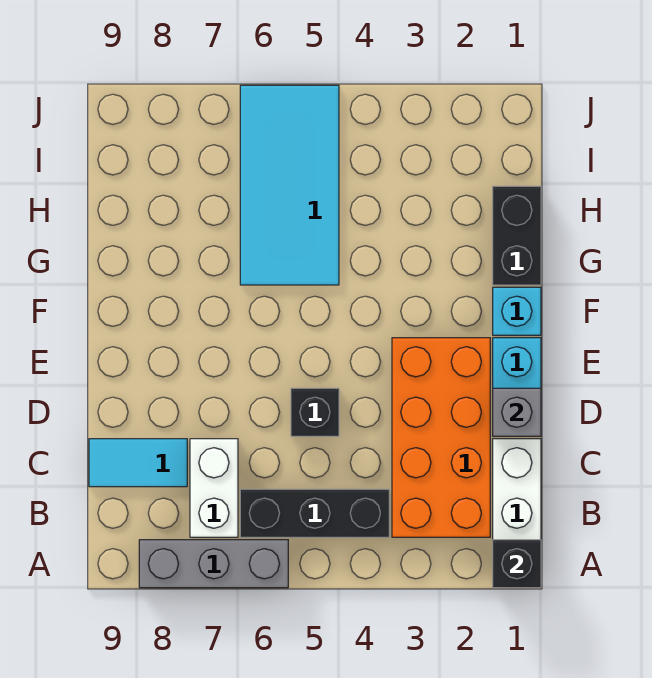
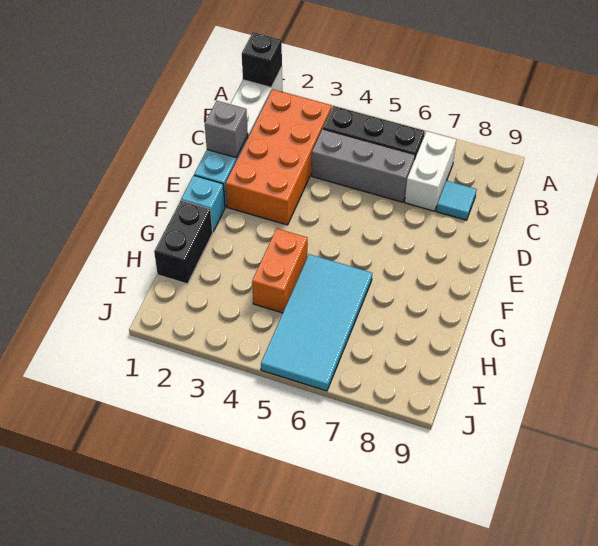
grey 1x3 brick [139,540,288,588] -> grey 1x3 brick moved to [312,129,415,202]
cyan 1x2 tile [89,439,187,487] -> cyan 1x1 tile [436,181,477,220]
black 1x1 brick [291,388,339,436] -> none
none -> orange 1x2 brick [252,228,307,313]

